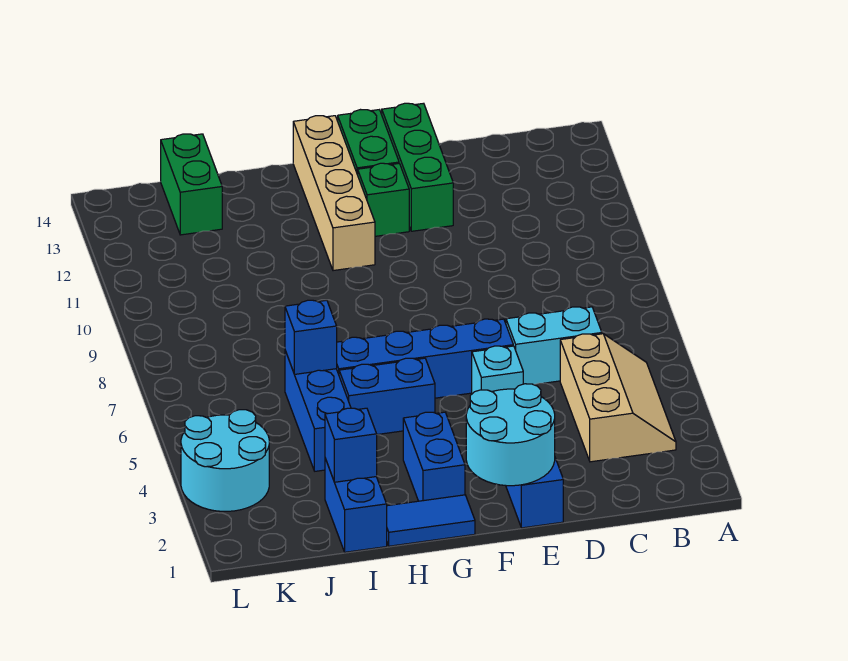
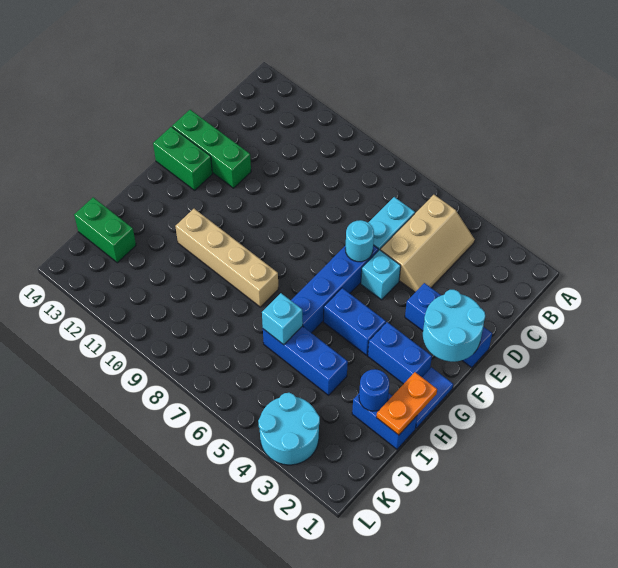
tan 2x3 slope [560,334,676,462] -> tan 2x3 slope turned to [380,195,475,292]
none -> cyan 1x1 round brick [345,220,374,262]
green 1x1 brick [358,163,409,236] -> none
blue 1x2 brick [339,358,435,435] -> blue 1x2 brick turned to [324,288,386,355]
tan 1x4 brick [293,116,375,271] -> tan 1x4 brick moved to [175,209,278,307]
none -> orange 1x2 plate [376,372,437,435]
blue 1x1 brick [325,408,377,482] -> blue 1x1 round brick [359,369,389,411]
blue 1x1 brick [285,300,337,374] -> cyan 1x1 brick [262,293,303,345]

